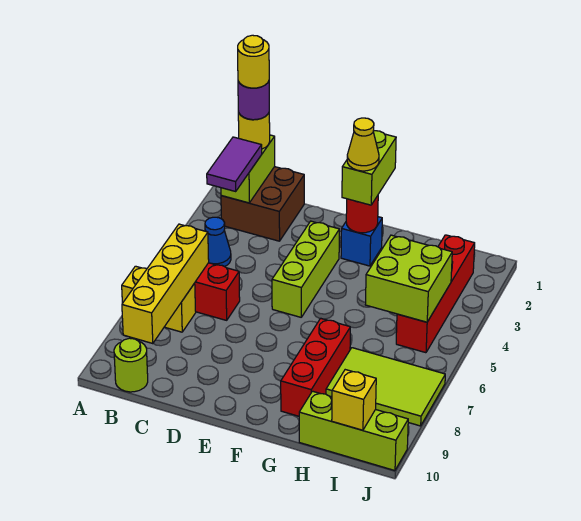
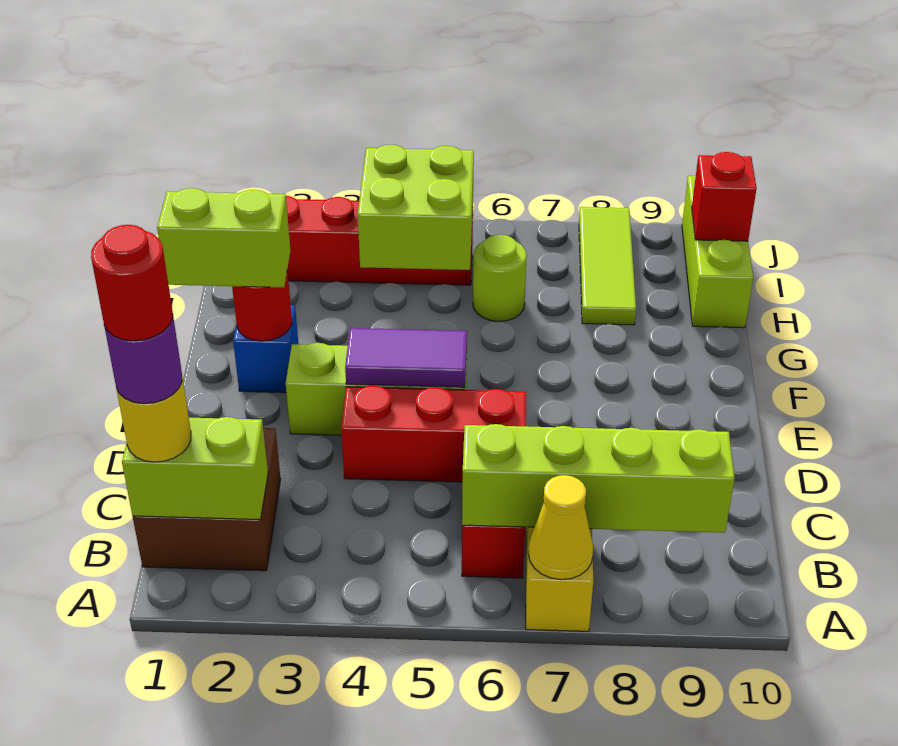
yellow 1x1 round brick [238,35,269,88] -> red 1x1 round brick [91,225,173,341]
purple 1x2 tile [207,137,262,191] -> purple 1x2 tile moved to [345,328,467,387]
blue 1x1 cone [205,217,231,267] -> none
yellow 1x4 brick [122,224,209,344] -> lime 1x4 brick [462,424,735,533]
lime 1x1 round brick [114,338,148,392] -> lime 1x1 round brick moved to [473,235,527,321]
yellow 1x1 cone [347,118,379,171] -> yellow 1x1 cone moved to [528,475,593,580]
red 1x3 brick [281,318,350,416] -> red 1x3 brick moved to [341,386,526,482]
lime 2x3 tile [326,348,445,426] -> lime 1x3 tile [579,207,636,325]
yellow 1x1 brick [332,370,376,430] -> red 1x1 brick [692,152,757,241]

